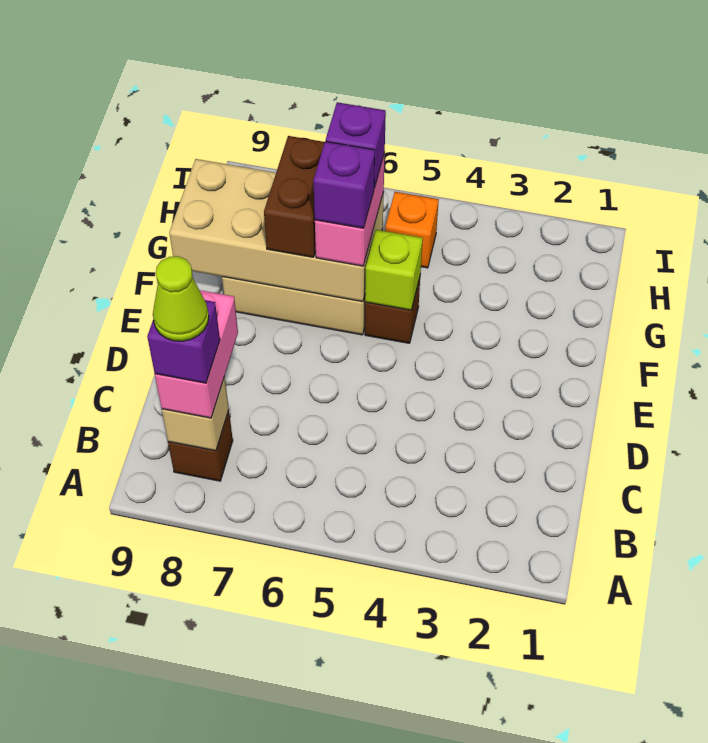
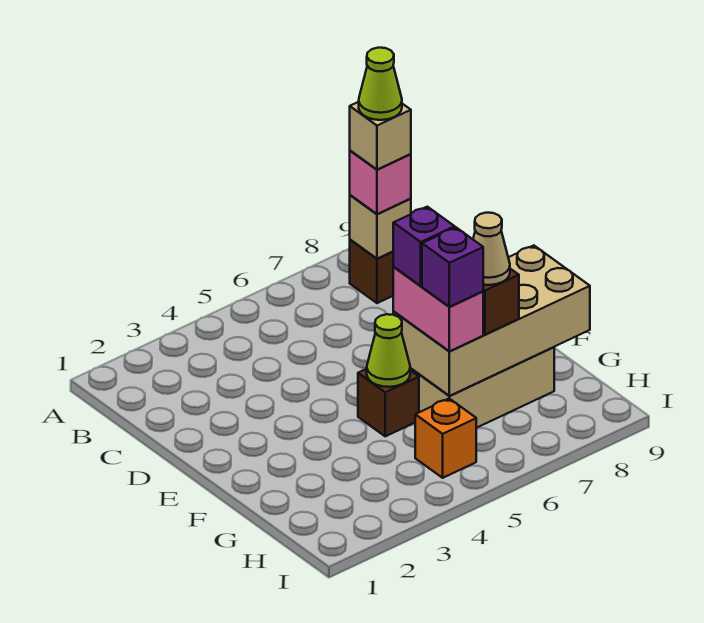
pink 1x2 brick [155,290,238,418] -> pink 1x1 brick [350,151,411,214]
purple 1x1 brick [147,300,220,383] -> tan 1x1 brick [350,102,411,170]
lime 1x1 brick [365,230,423,310] -> lime 1x1 cone [367,314,410,387]
none -> tan 1x1 cone [473,213,510,285]

